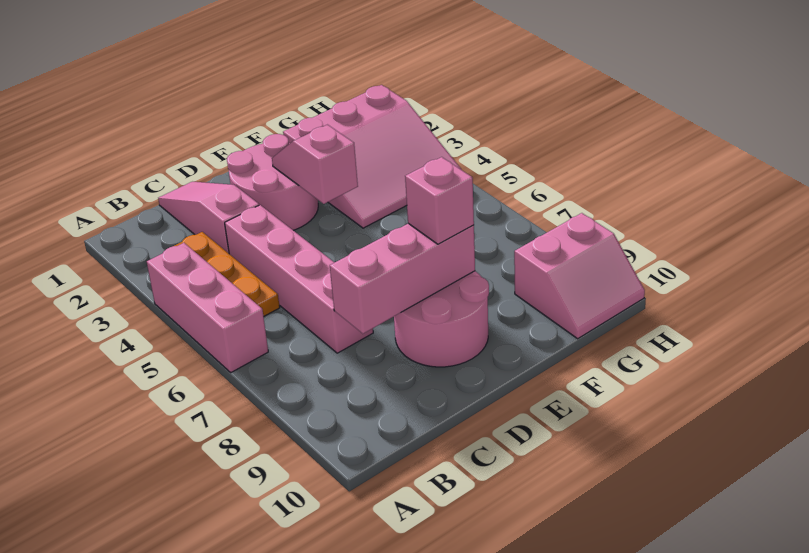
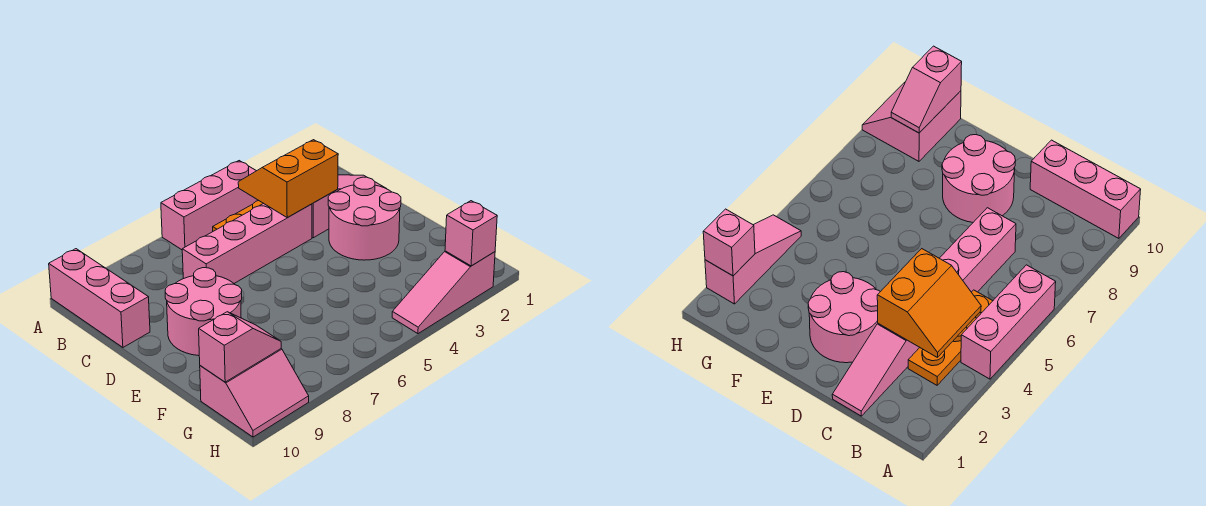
none -> orange 2x2 slope [238,140,338,218]
pink 1x3 brick [330,223,475,334] -> pink 1x3 brick moved to [49,249,150,347]
pink 1x2 slope [272,125,358,204] -> pink 1x2 slope moved to [199,312,281,382]
pink 1x1 brick [405,157,474,244] -> pink 1x1 brick moved to [445,201,497,266]
pink 3x3 slope [283,85,461,228] -> pink 1x3 slope [392,251,495,334]
pink 2x2 slope [514,213,645,339] -> pink 2x2 slope turned to [200,349,309,437]

